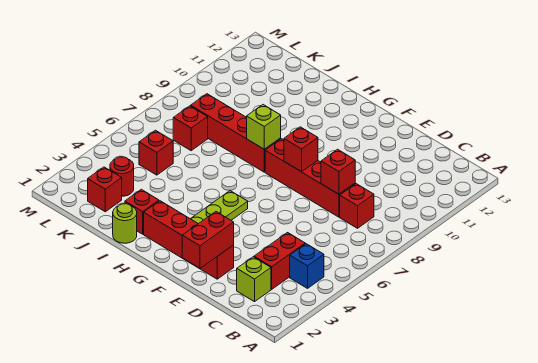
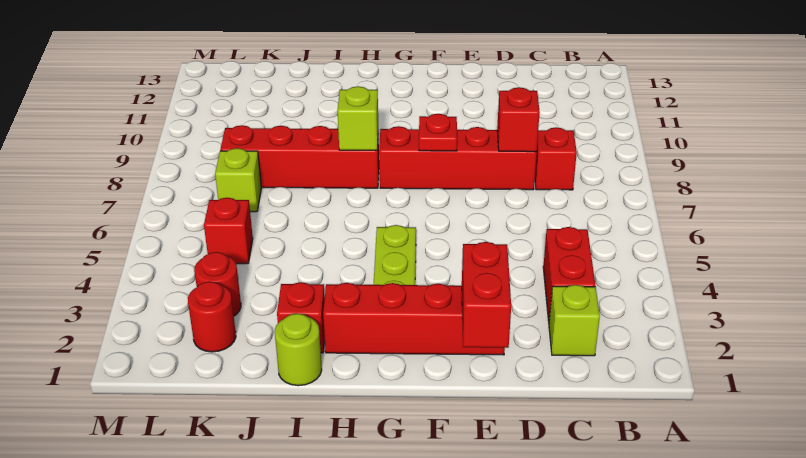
blue 1x1 brick [290,244,324,288] -> none
red 1x1 brick [284,127,318,172] -> red 1x1 plate [419,114,457,151]
red 1x1 brick [88,167,122,212] -> red 1x1 round brick [188,281,236,352]
red 1x1 brick [173,106,208,151] -> lime 1x1 brick [215,148,261,212]

